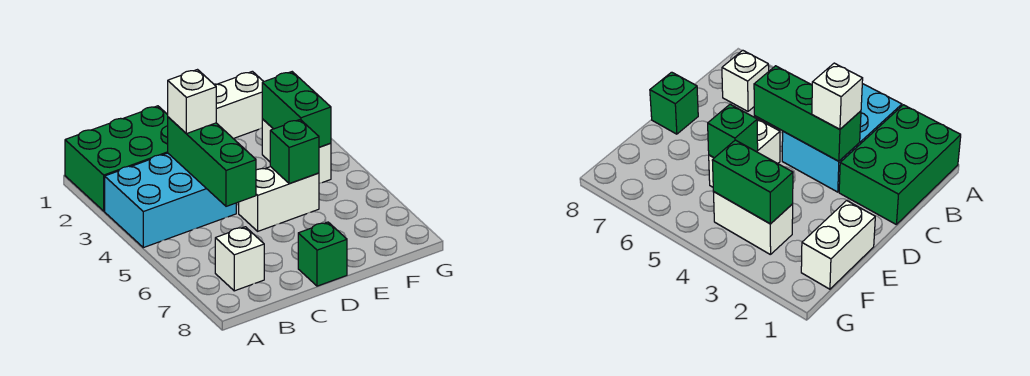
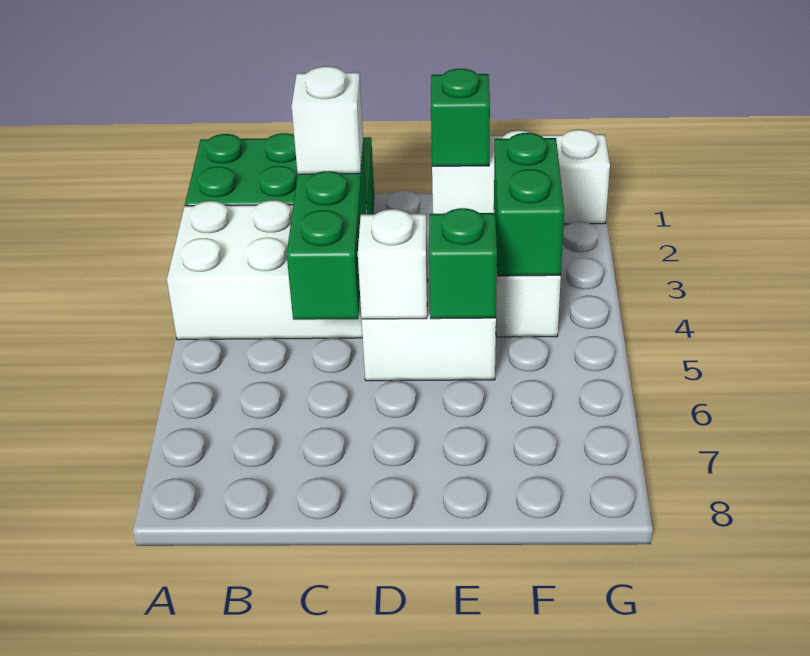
cyan 2x3 brick [105,153,236,248] -> white 2x3 brick [167,200,367,340]
white 1x1 brick [215,227,264,291] -> white 1x1 brick moved to [358,209,428,319]
green 1x1 brick [298,222,347,286] -> green 1x1 brick moved to [431,69,490,166]
white 1x2 brick [214,71,264,139] -> white 1x3 brick [432,130,610,224]

